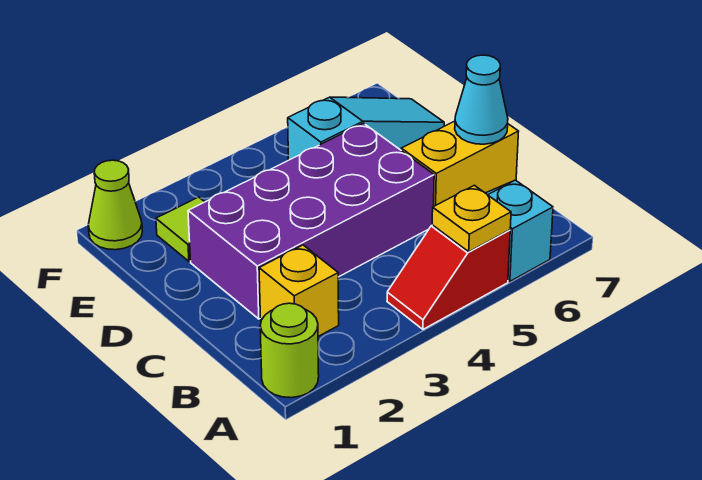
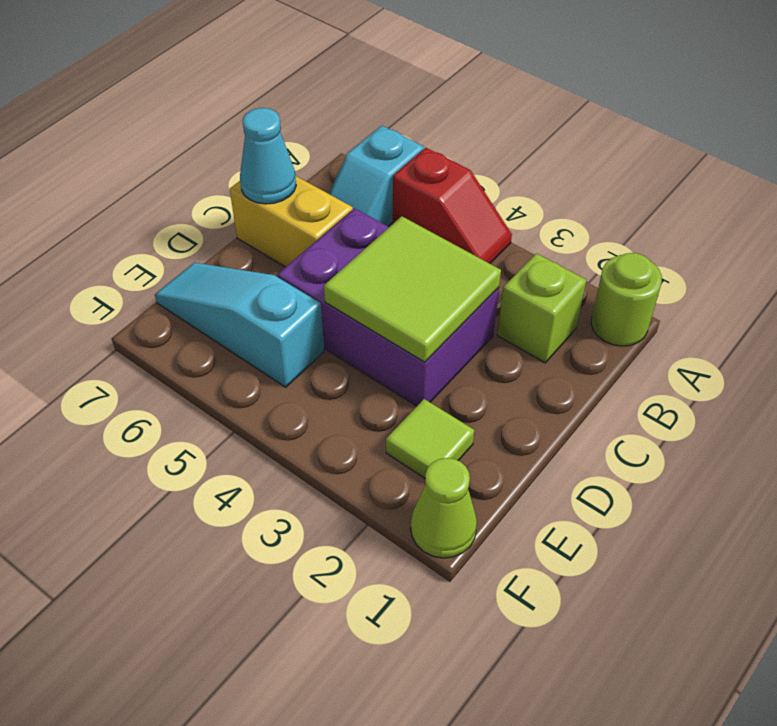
yellow 1x1 plate [432,185,511,252] -> none
yellow 1x1 brick [259,245,339,336] -> lime 1x1 brick [497,253,586,363]
purple 2x4 brick [188,123,434,319] -> purple 2x3 brick [277,208,499,406]
none -> lime 2x2 tile [324,216,501,362]

